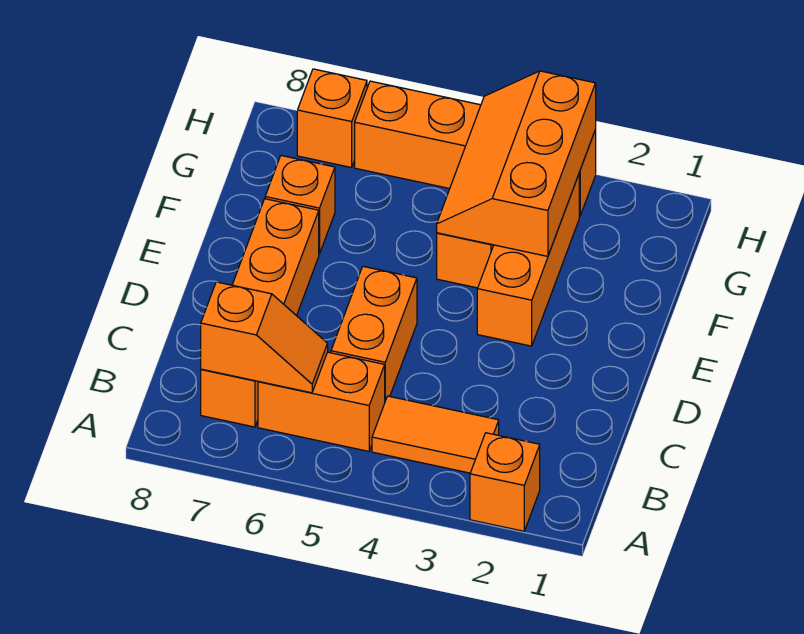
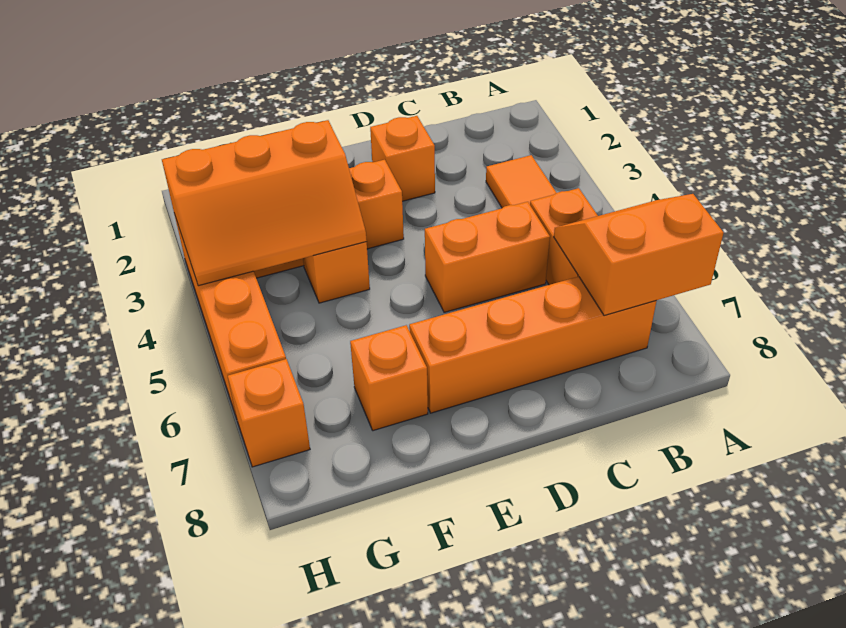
orange 1x1 brick [470,433,540,531] -> orange 1x1 brick moved to [370,116,435,201]
orange 1x2 slope [201,282,328,393] -> orange 2x2 slope [554,194,723,316]

